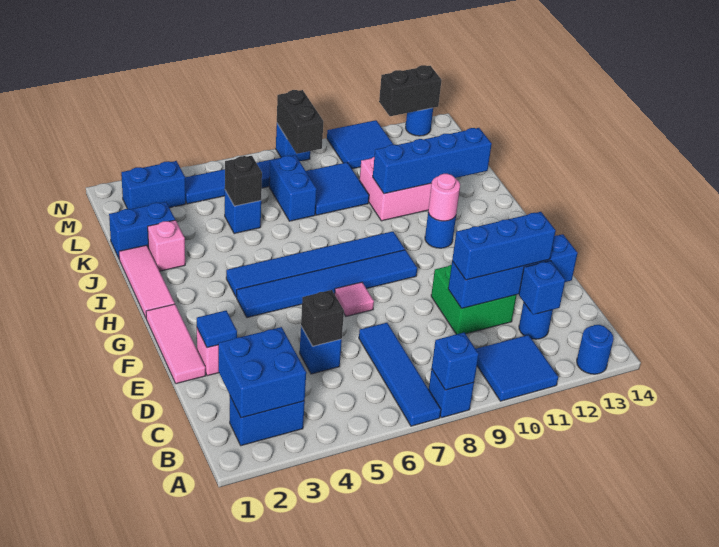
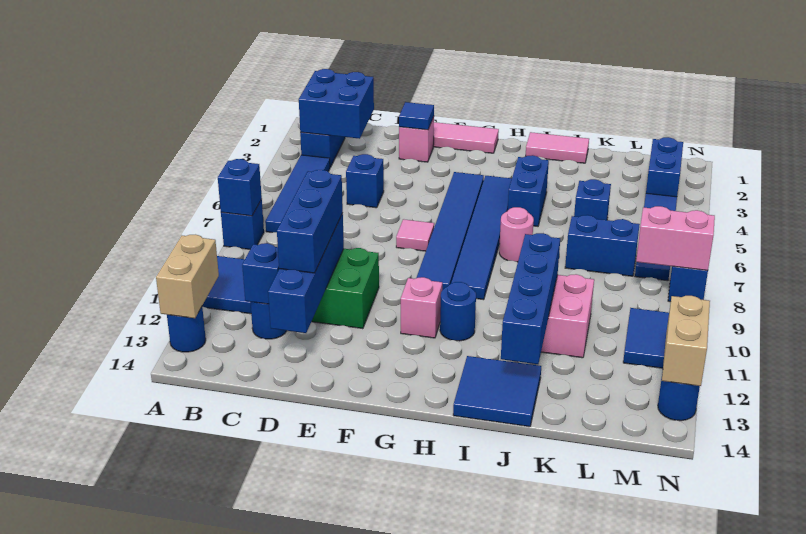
blue 1x4 tile [359,323,441,426] -> blue 1x4 tile turned to [265,155,330,233]
none -> tan 1x2 brick [156,235,219,318]
black 1x1 brick [301,290,344,346] -> none
pink 1x3 tile [119,245,175,318] -> pink 1x2 tile [526,132,589,163]
pink 1x1 round brick [428,174,460,221] -> pink 1x1 round brick moved to [499,207,534,262]
pink 1x1 brick [148,220,185,271] -> pink 1x1 brick moved to [401,277,442,338]
blue 1x2 brick [109,202,175,258] -> blue 1x2 brick moved to [508,155,549,226]
black 1x1 brick [225,156,262,206] -> none
blue 2x2 tile [306,162,369,215] -> blue 2x2 tile moved to [453,356,541,427]
black 1x2 brick [277,90,323,154] -> pink 1x2 brick [636,206,715,270]
black 1x2 brick [379,65,441,116] -> tan 1x2 brick [662,296,710,386]

